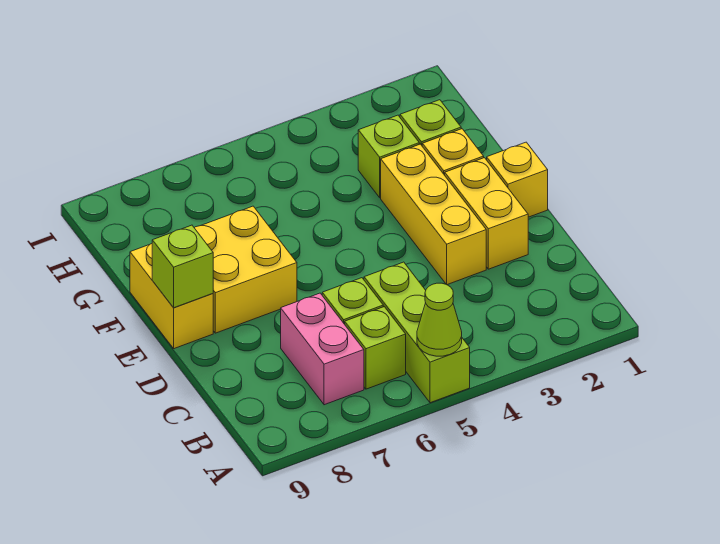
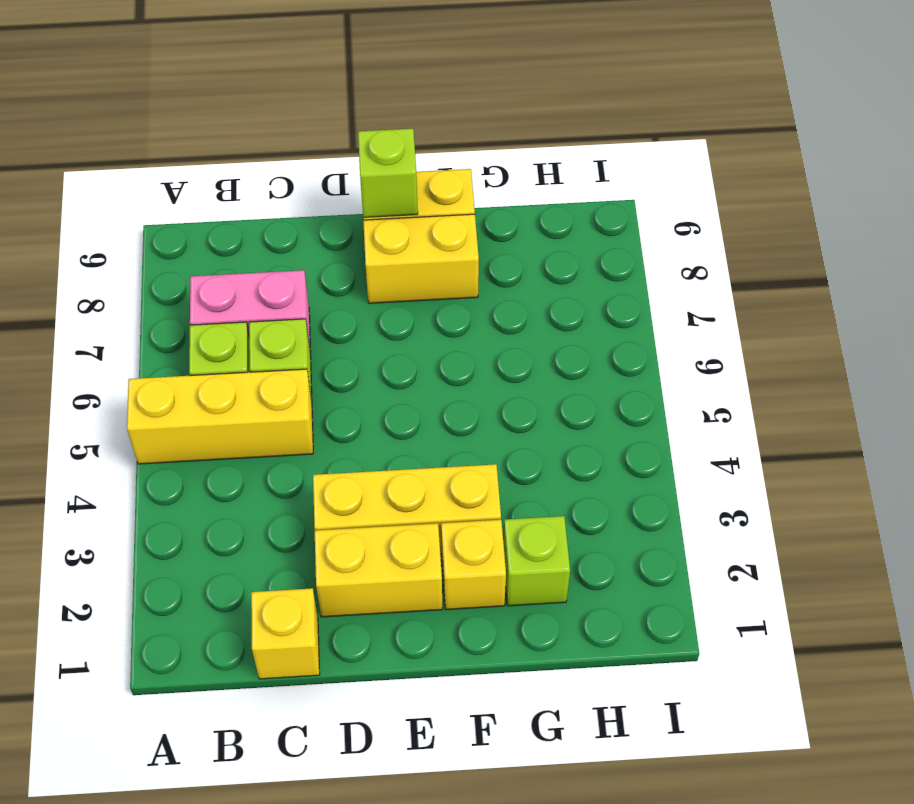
lime 1x3 brick [364,262,470,403] -> yellow 1x3 brick [127,369,313,464]
lime 1x1 cone [417,283,462,356] -> none
yellow 1x1 brick [487,142,548,217] -> yellow 1x1 brick moved to [251,588,320,679]
yellow 2x2 brick [194,206,297,333] -> yellow 1x2 brick [363,214,479,303]
lime 1x1 brick [358,115,419,198] -> none

